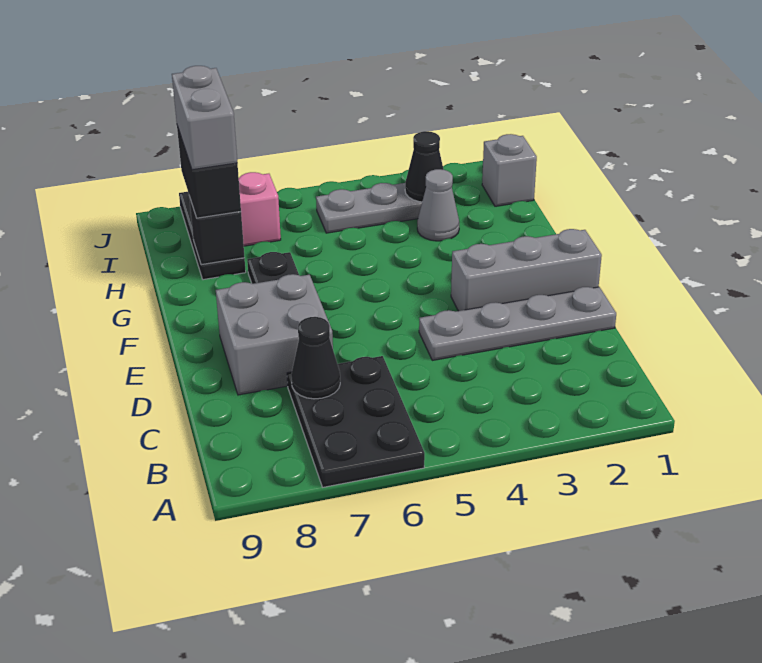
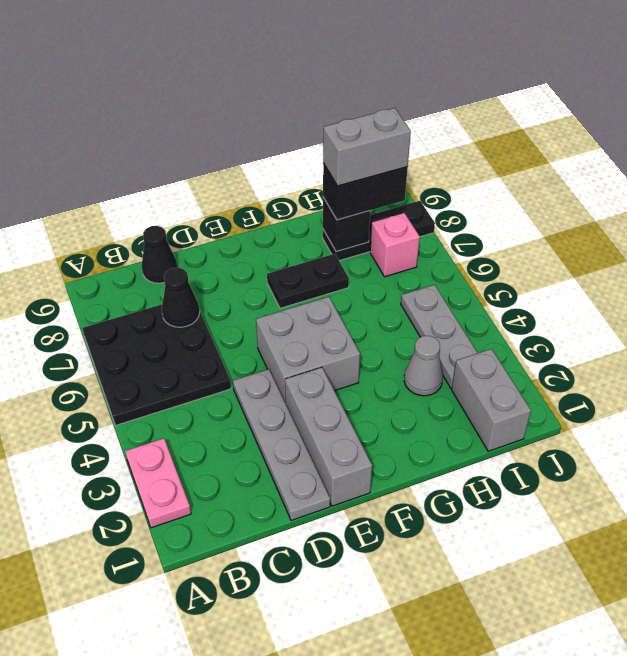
none -> pink 1x2 plate [125,438,191,528]
black 2x3 plate [287,356,425,487] -> black 3x3 plate [82,304,231,425]
grey 2x2 brick [216,274,333,395] -> grey 2x2 brick moved to [256,297,360,403]
grey 1x1 brick [482,134,537,206] -> grey 1x2 brick [452,349,531,451]
black 1x1 cone [405,131,444,202] -> black 1x1 cone moved to [142,226,178,283]

